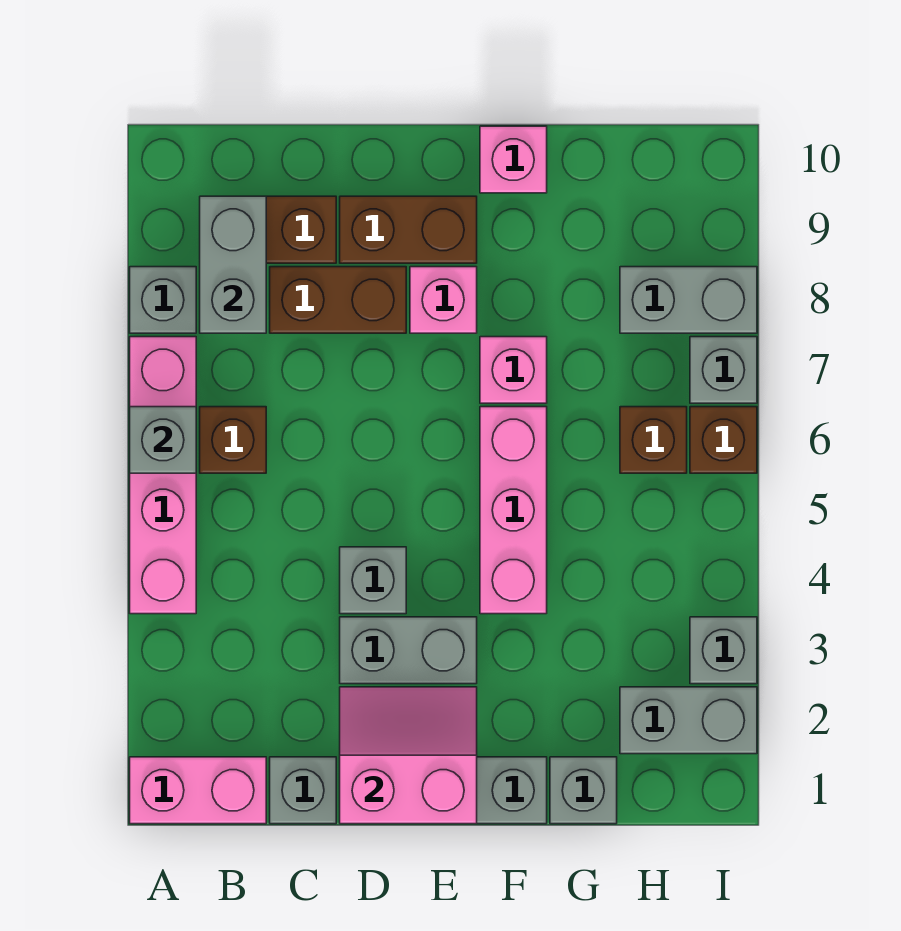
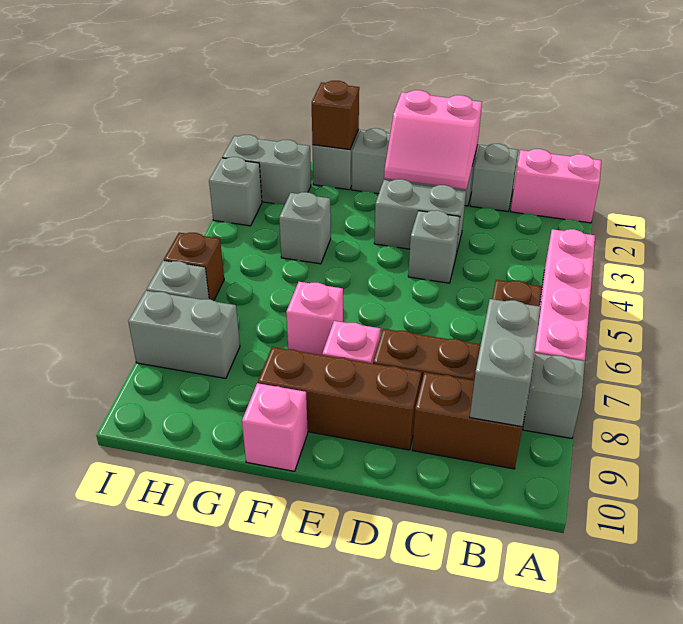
grey 1x1 brick [130,407,196,473] -> grey 1x1 brick moved to [279,192,331,264]
brown 1x2 brick [340,196,477,263] -> brown 1x3 brick [258,347,422,450]
pink 1x3 brick [480,407,547,614] -> none
brown 1x1 brick [620,407,687,473] -> brown 1x1 brick moved to [312,81,359,149]

